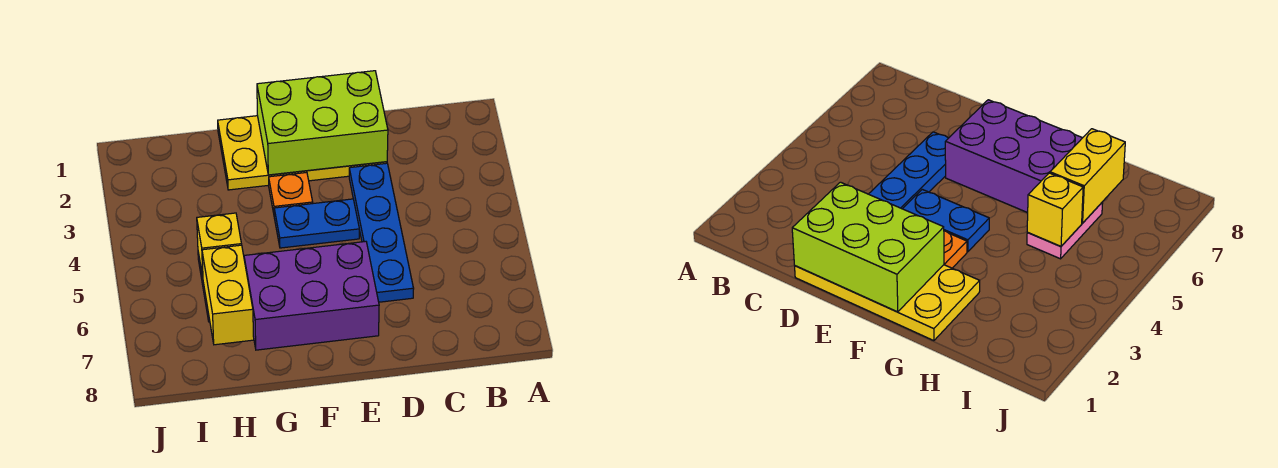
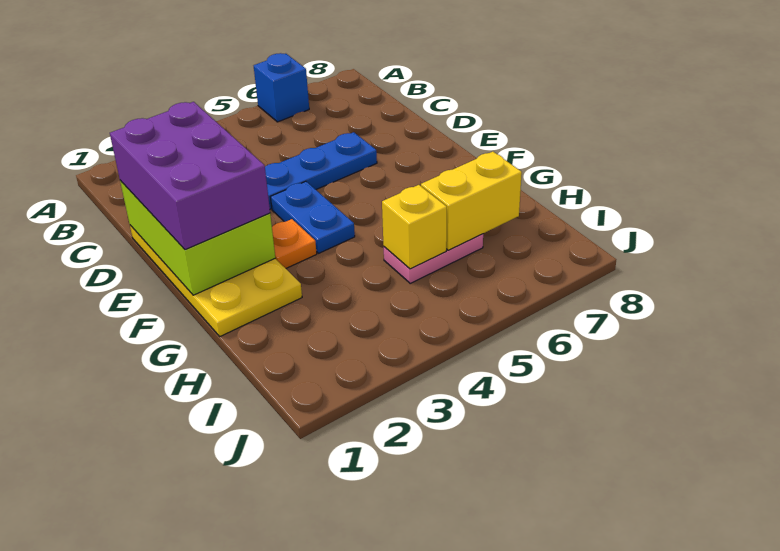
none -> blue 1x1 brick [254,53,309,122]
purple 2x3 brick [244,242,379,350] -> purple 2x3 brick moved to [110,102,270,250]

